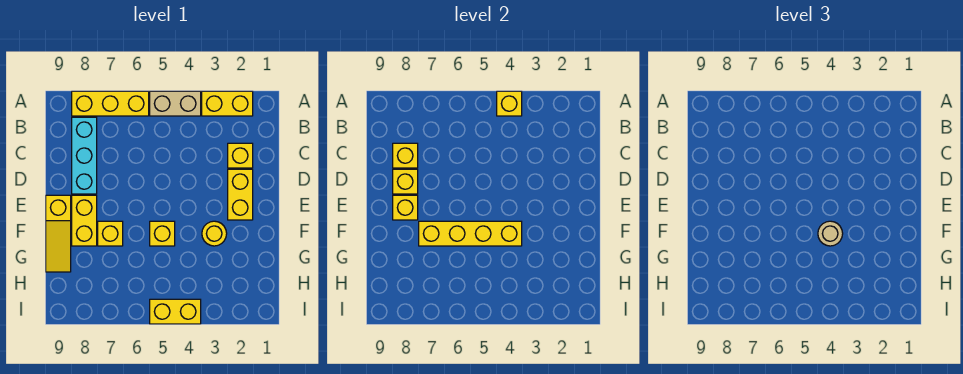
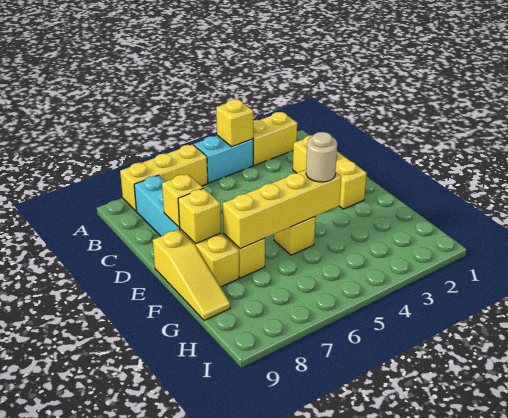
tan 1x2 brick [150,91,201,116] -> cyan 1x2 brick [194,136,253,183]
yellow 1x1 brick [393,143,418,168] -> none
yellow 1x1 round brick [202,221,227,246] -> none
yellow 1x2 brick [150,299,201,324] -> none

